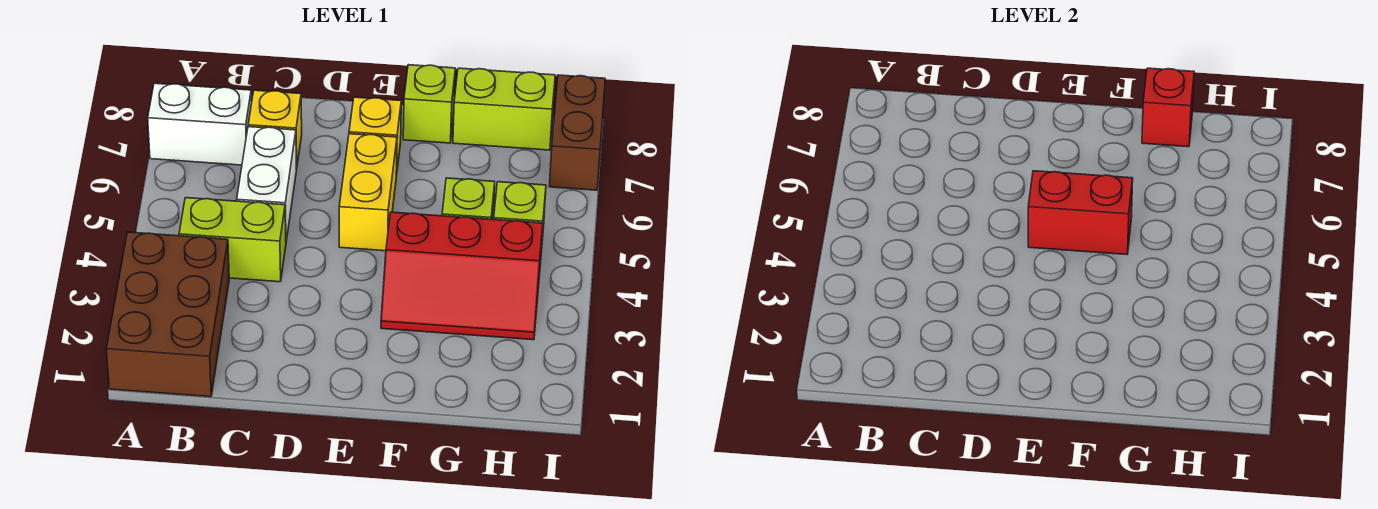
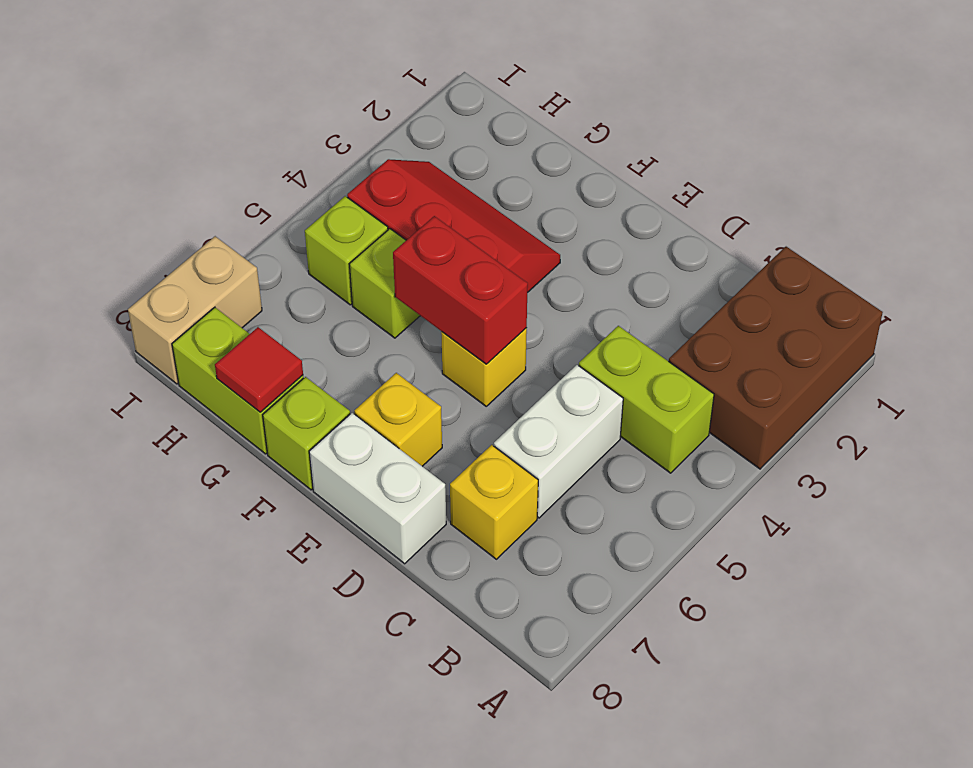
white 1x2 brick [148,83,252,165] -> white 1x2 brick moved to [309,413,446,564]
yellow 1x2 brick [339,134,397,251] -> yellow 1x1 brick [441,328,527,406]
red 1x1 brick [1142,68,1194,147] -> red 1x1 tile [215,327,303,412]
brown 1x2 brick [549,75,605,190] -> tan 1x2 brick [128,236,262,384]

